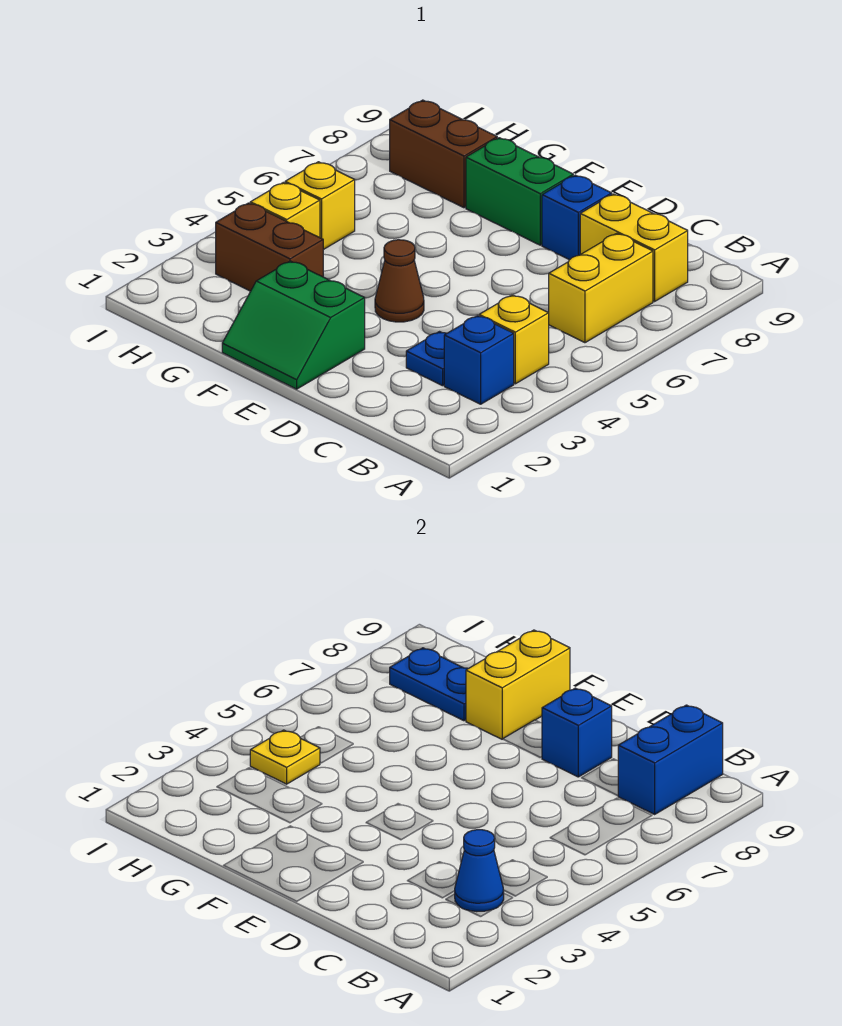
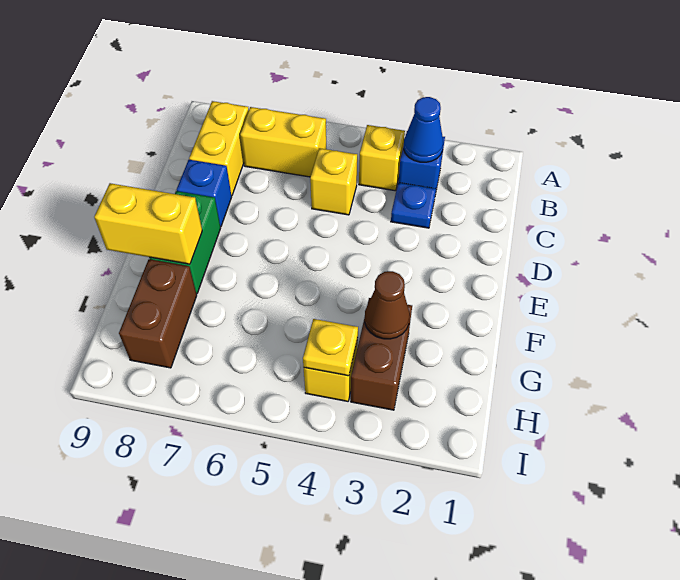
blue 1x2 brick [618,705,723,814] -> none
blue 1x1 brick [542,688,612,777] -> none
green 2x2 slope [222,261,365,389] -> none
brown 1x1 cone [375,240,424,322] -> brown 1x1 cone moved to [365,271,410,339]
blue 1x2 plate [390,648,468,721] -> none
yellow 1x1 brick [285,162,355,250] -> yellow 1x1 brick moved to [310,148,357,215]

